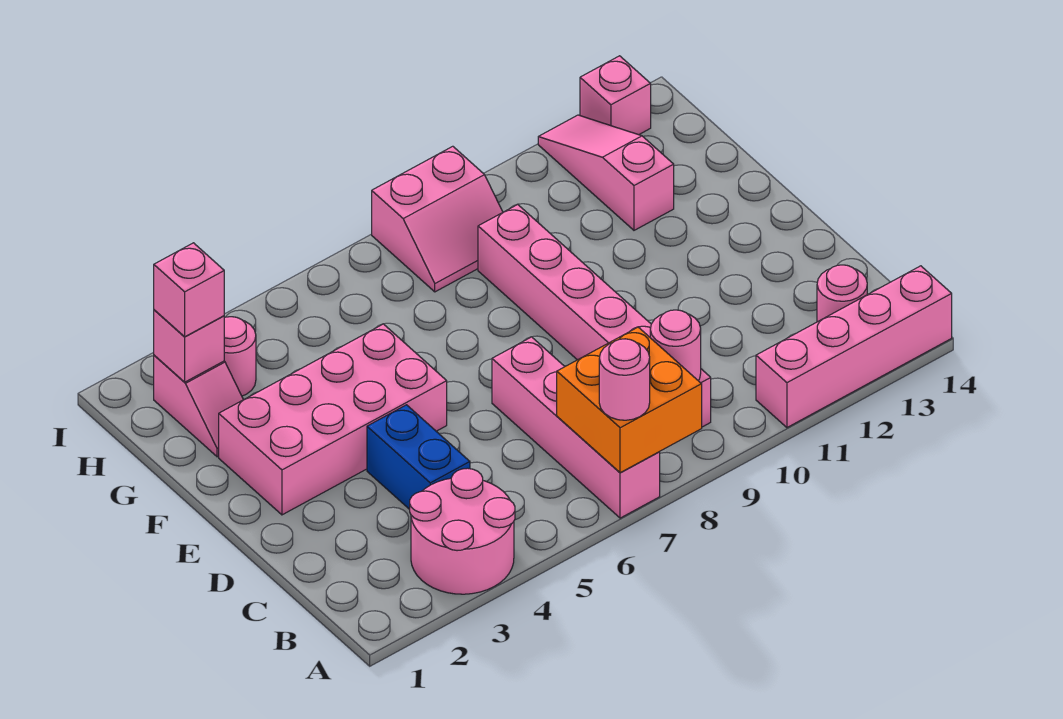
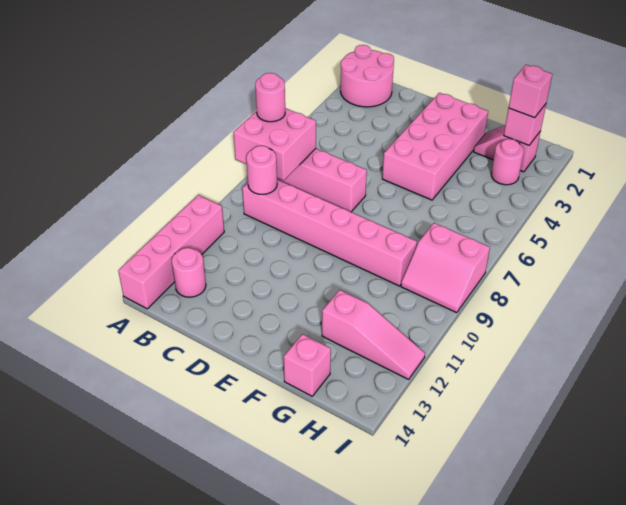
pink 2x2 round brick [410,468,515,594] -> pink 2x2 round brick moved to [340,45,394,107]
orange 2x2 brick [557,327,702,473] -> pink 2x2 brick [233,108,316,181]
blue 1x2 brick [367,405,470,509] -> none
pink 2x2 slope [372,146,503,292] -> pink 2x2 slope turned to [401,223,490,313]
pink 1x1 brick [580,56,651,135] -> pink 1x1 brick moved to [284,334,331,396]

